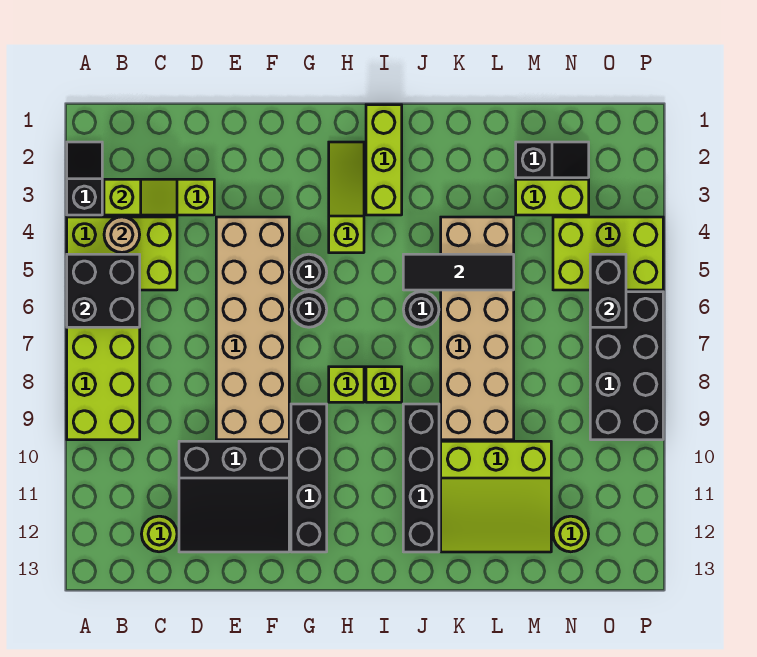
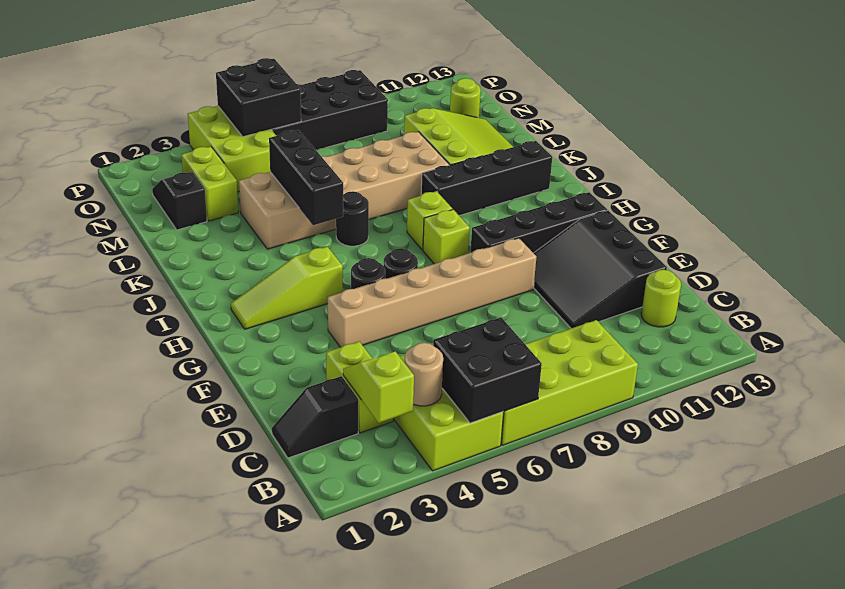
black 1x2 slope [67,142,102,215] -> black 1x2 slope moved to [272,376,358,458]
black 3x3 slope [179,441,289,552] -> black 3x3 slope turned to [534,211,667,328]
tan 2x6 brick [216,217,289,440] -> tan 1x6 brick [328,238,536,347]
lime 1x3 brick [366,105,402,215] -> none
black 1x3 tile [403,254,514,290] -> black 1x3 brick [269,130,343,225]
black 1x2 brick [590,254,626,327] -> black 2x2 brick [216,58,301,137]

